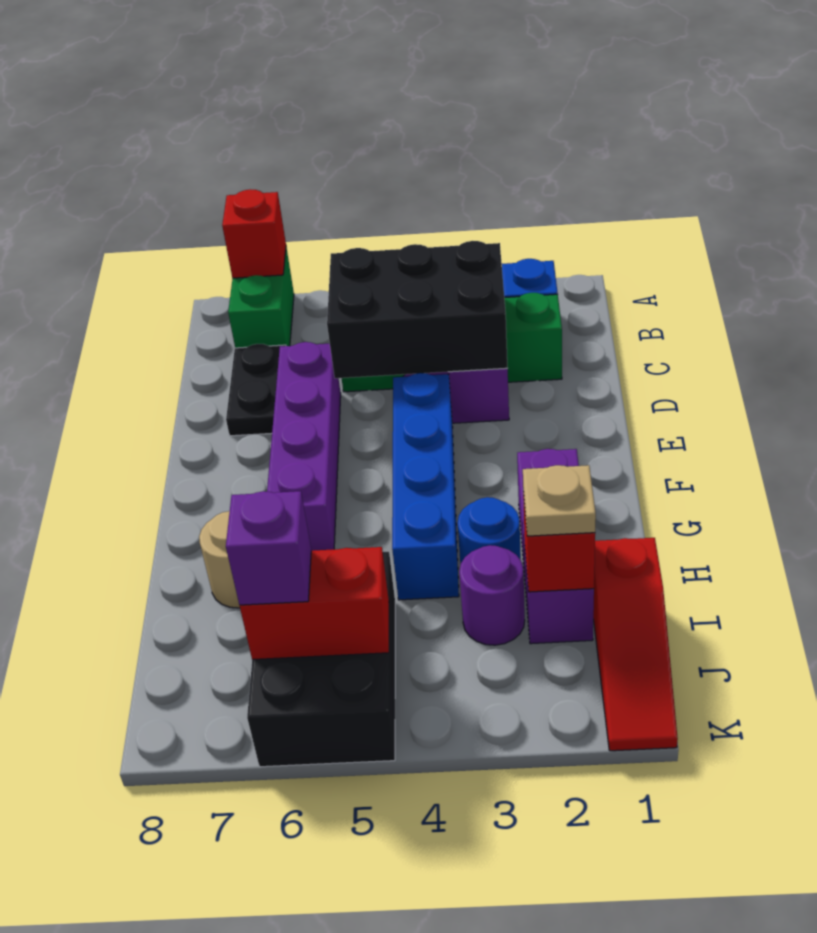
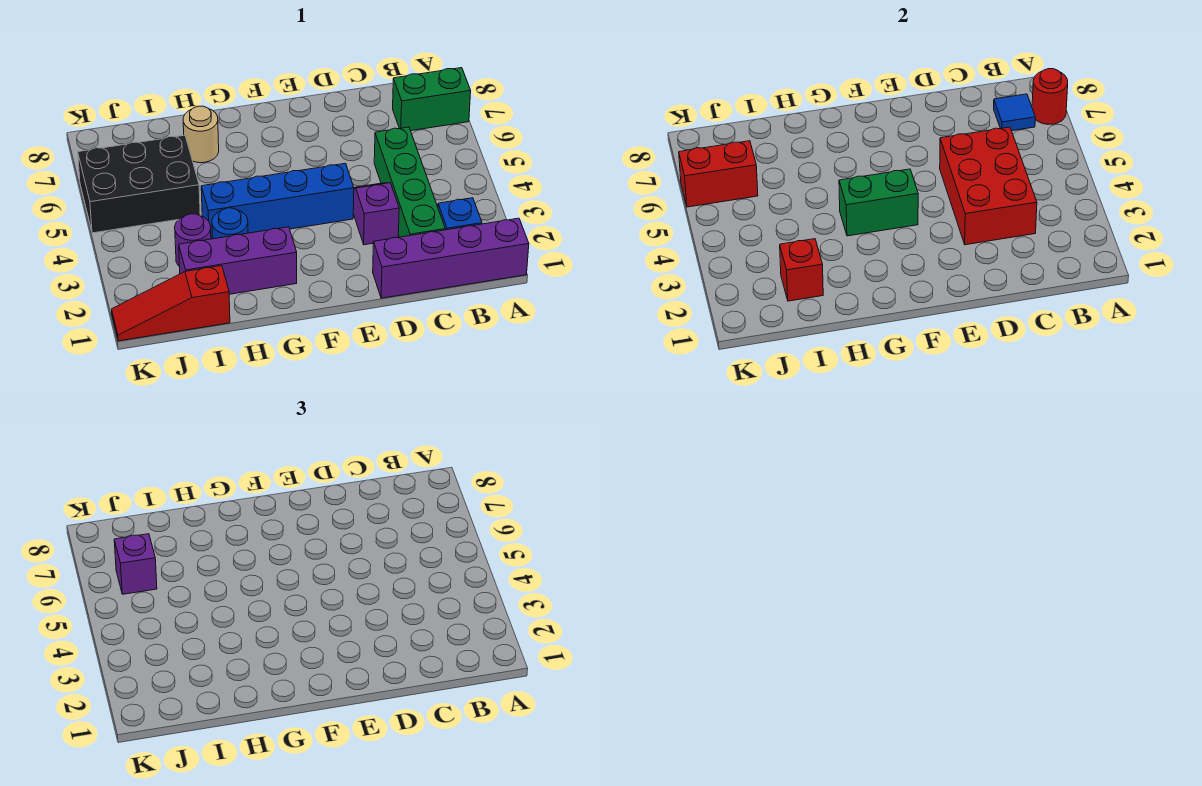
red 1x1 brick [222,189,286,278] -> red 1x1 round brick [1032,69,1068,124]
none -> blue 1x1 tile [994,94,1035,131]
black 2x3 brick [327,241,507,378] -> red 2x3 brick [940,127,1037,245]
black 1x2 plate [226,344,286,436] -> none
purple 1x4 brick [267,342,341,551] -> purple 1x4 brick moved to [373,218,529,298]
none -> green 1x2 brick [839,169,918,236]
tan 1x1 plate [523,465,596,536] -> none
red 1x2 brick [240,547,389,660] -> red 1x2 brick turned to [679,141,758,207]

